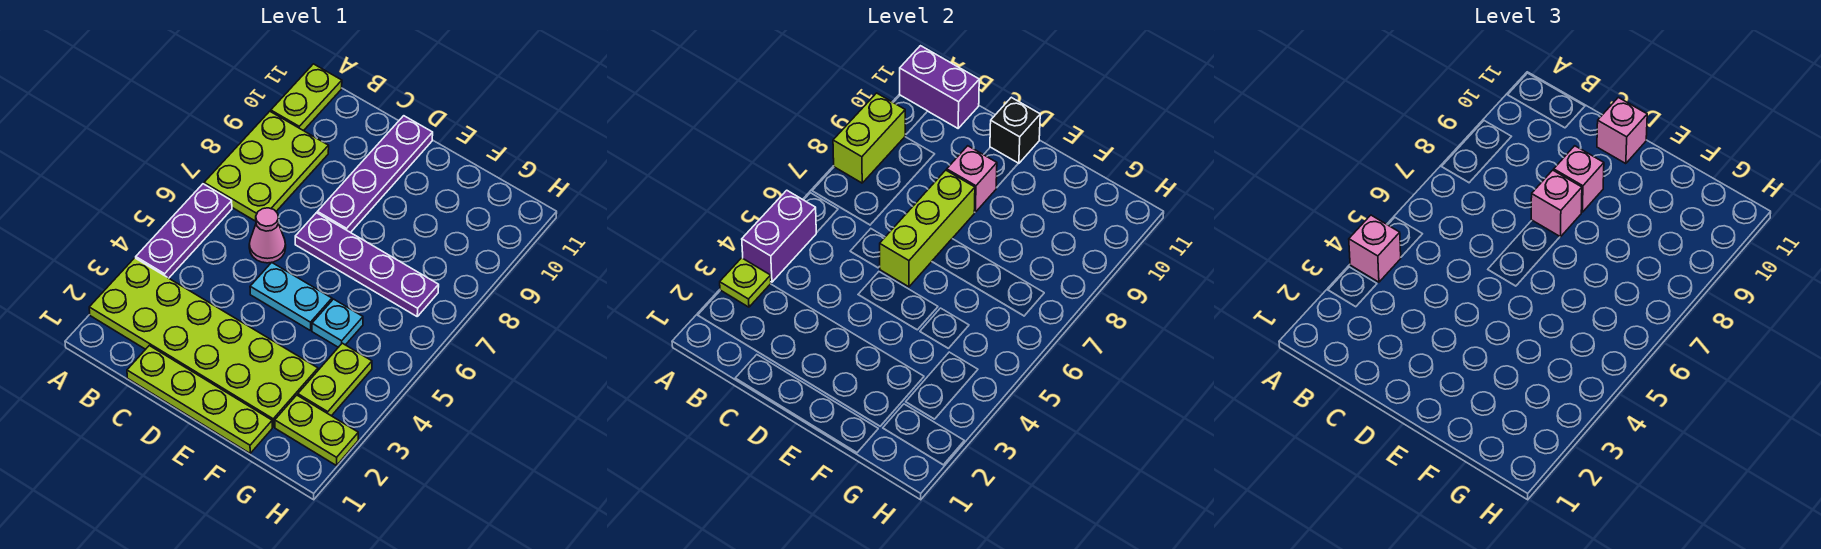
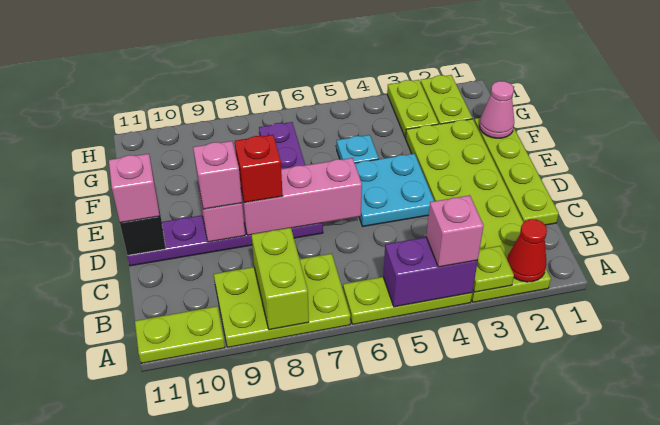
none -> red 1x1 cone [507,219,547,282]
purple 1x3 plate [136,184,232,278] -> lime 1x3 plate [343,277,472,325]
lime 1x2 brick [833,93,905,183] -> lime 1x2 brick turned to [252,228,309,330]
purple 1x2 brick [900,46,979,128] -> none
pink 1x1 cone [249,208,286,263] -> pink 1x1 cone moved to [479,81,514,138]
cyan 1x2 plate [250,263,332,331] -> cyan 2x2 plate [355,154,434,226]
lime 1x3 brick [880,170,975,287] -> pink 1x3 brick [241,158,362,235]
pink 1x1 brick [1531,170,1582,237] -> red 1x1 brick [235,135,283,203]
lime 1x2 plate [298,343,372,416] -> lime 1x2 plate turned to [387,80,439,138]

